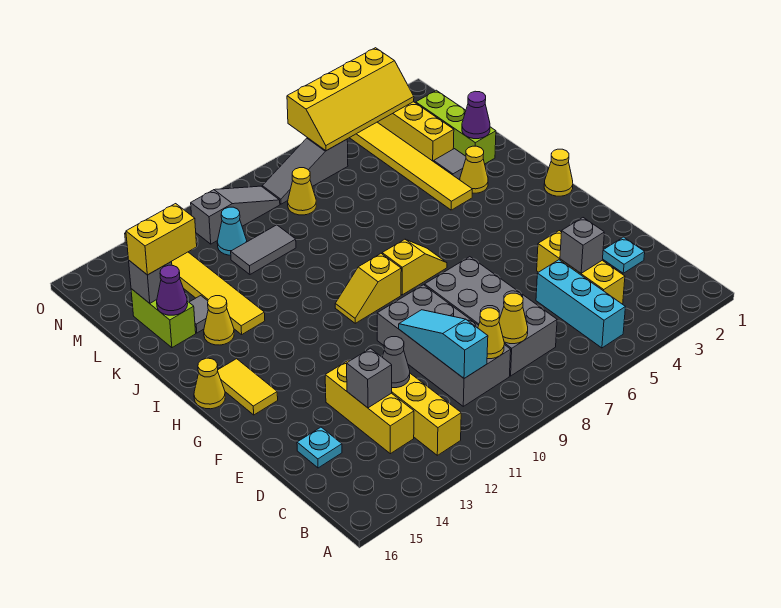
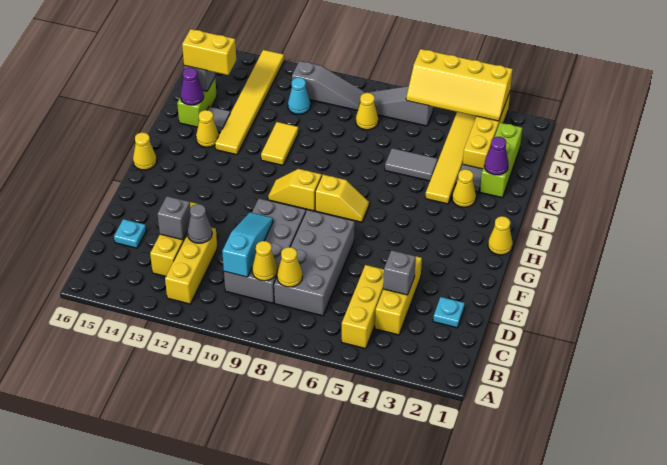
cyan 1x3 brick [536,260,625,348] -> yellow 1x3 brick [342,265,384,349]
yellow 1x2 tile [218,359,278,415] -> yellow 1x2 tile moved to [261,122,298,165]
grey 1x2 tile [231,225,296,274] -> grey 1x2 tile moved to [385,148,438,181]

